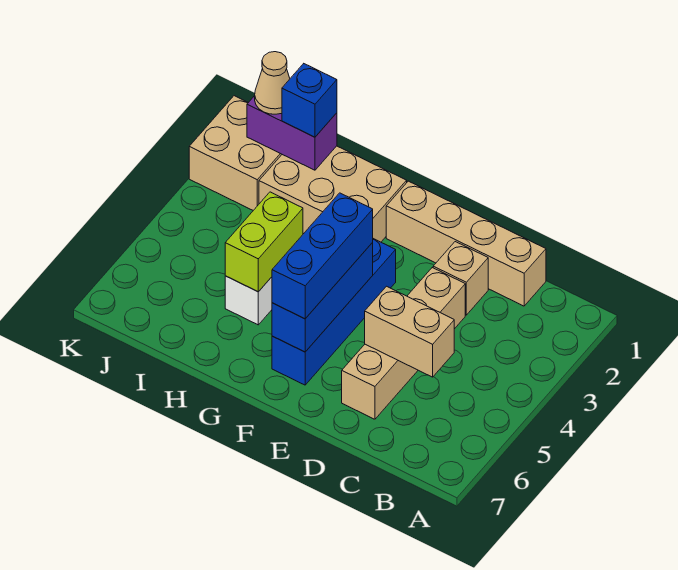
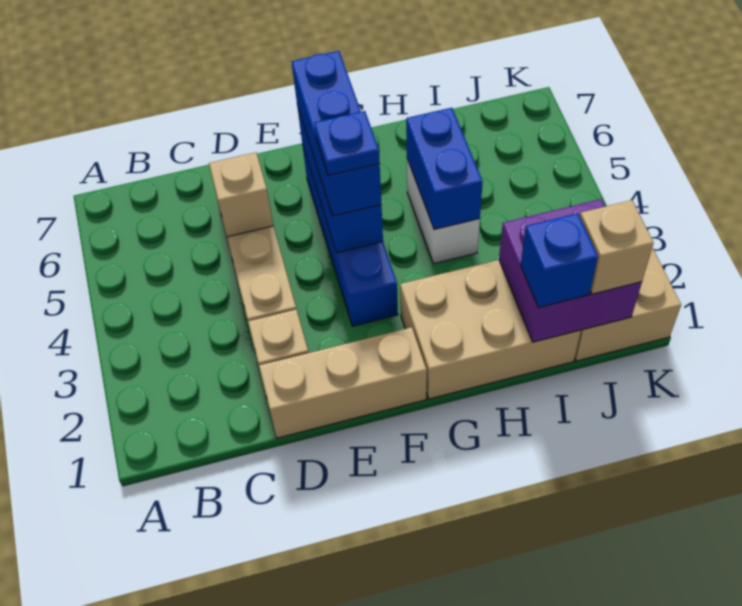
tan 1x4 brick [386,181,546,306] -> tan 1x3 brick [259,327,427,438]
tan 1x2 brick [365,286,454,377] -> tan 1x1 brick [209,152,273,237]
none -> blue 1x1 plate [314,111,380,175]
lime 1x2 brick [225,192,303,292] -> blue 1x2 brick [406,108,483,230]
purple 1x2 brick [247,96,337,170] -> purple 2x2 brick [499,199,642,342]
tan 1x1 cone [255,52,290,114] -> tan 1x1 brick [580,200,654,294]

